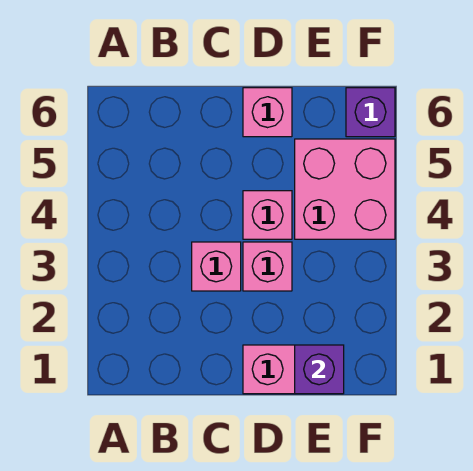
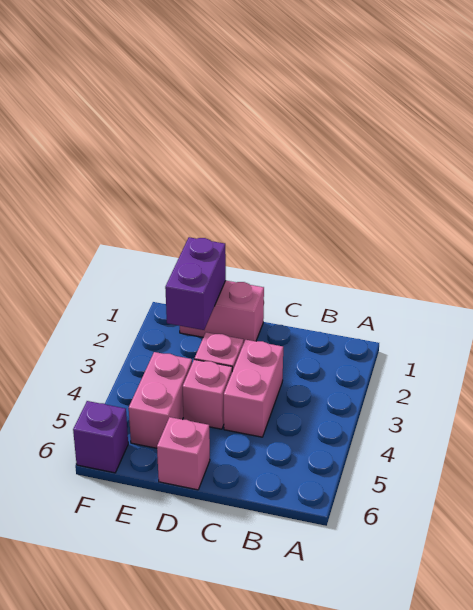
pink 1x1 brick [192,242,241,291] -> pink 1x2 brick [224,340,283,437]
purple 1x1 brick [295,345,344,394] -> purple 1x2 brick [165,237,226,330]
pink 2x2 brick [295,139,395,239] -> pink 1x2 brick [129,352,192,448]

